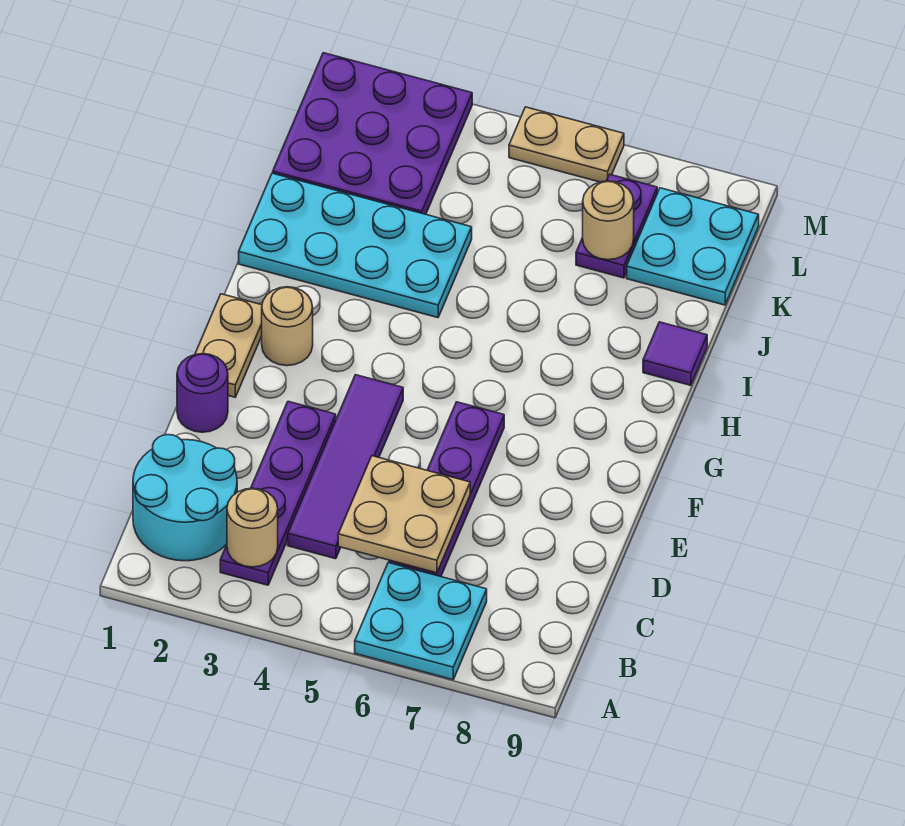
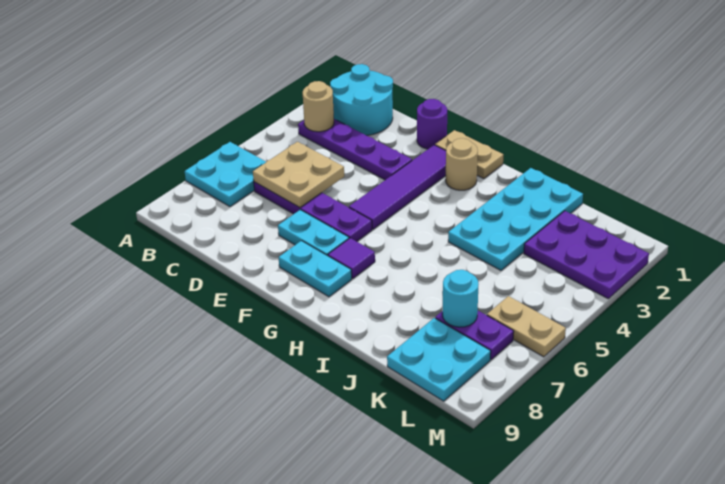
purple 1x4 tile [288,375,403,559] -> purple 1x4 tile turned to [349,145,446,229]
none -> cyan 1x2 plate [278,210,349,256]
none -> cyan 1x2 plate [279,241,352,297]
purple 1x1 tile [643,322,707,385] -> purple 1x1 tile moved to [328,238,375,279]
purple 3x3 plate [273,53,472,214] -> purple 2x3 plate [524,211,649,299]
tan 1x1 round brick [583,181,634,260] -> cyan 1x1 round brick [442,270,478,327]
tan 1x2 plate [509,107,624,182] -> tan 1x2 plate turned to [487,296,566,357]

